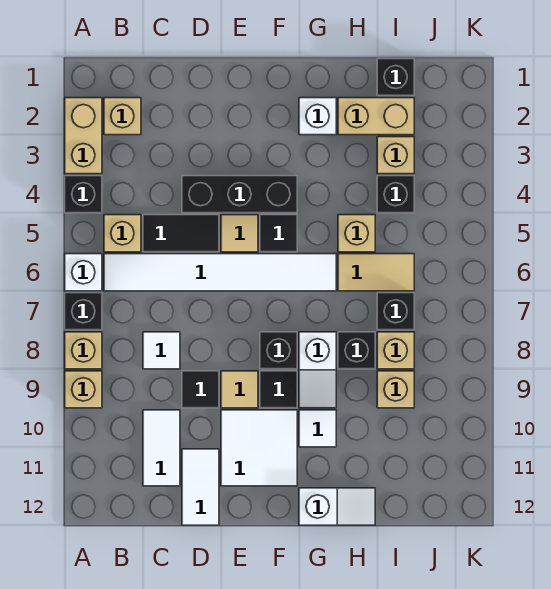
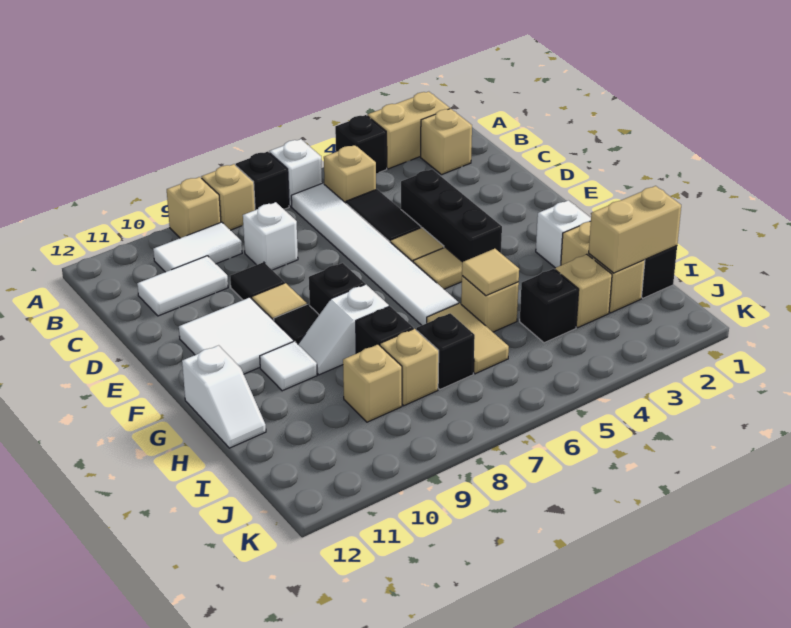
white 1x1 tile [143,332,180,369] -> white 1x1 brick [243,202,298,270]
white 1x2 tile [182,449,219,525] -> white 1x2 tile moved to [153,222,242,272]
black 1x1 tile [260,215,297,252] -> tan 1x1 tile [413,247,462,289]
none -> tan 1x1 tile [462,249,519,296]
none -> tan 1x2 brick [589,186,681,273]

